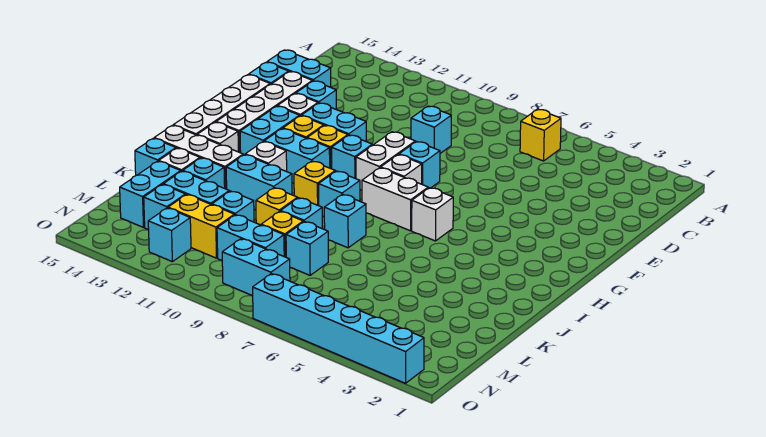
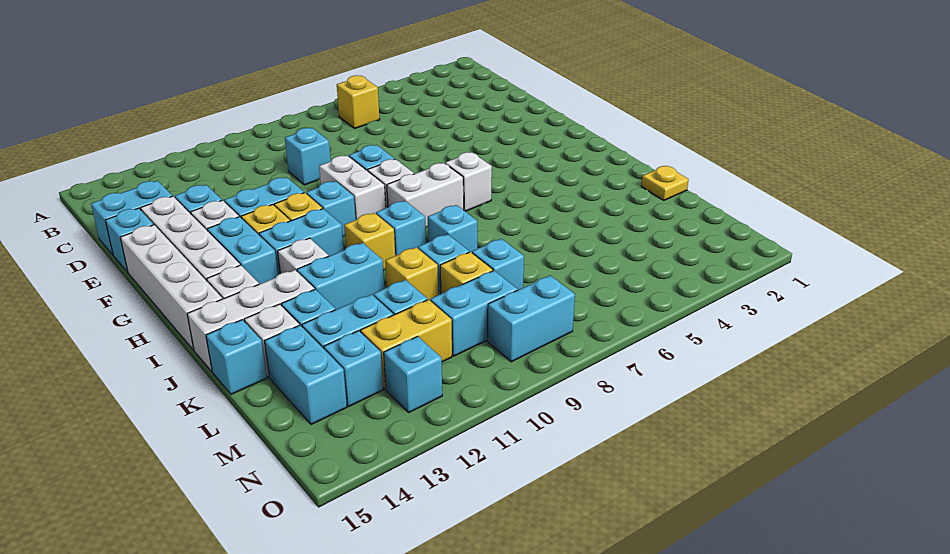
none -> yellow 1x1 plate [641,166,689,201]
cyan 1x6 brick [253,274,424,383] -> none

